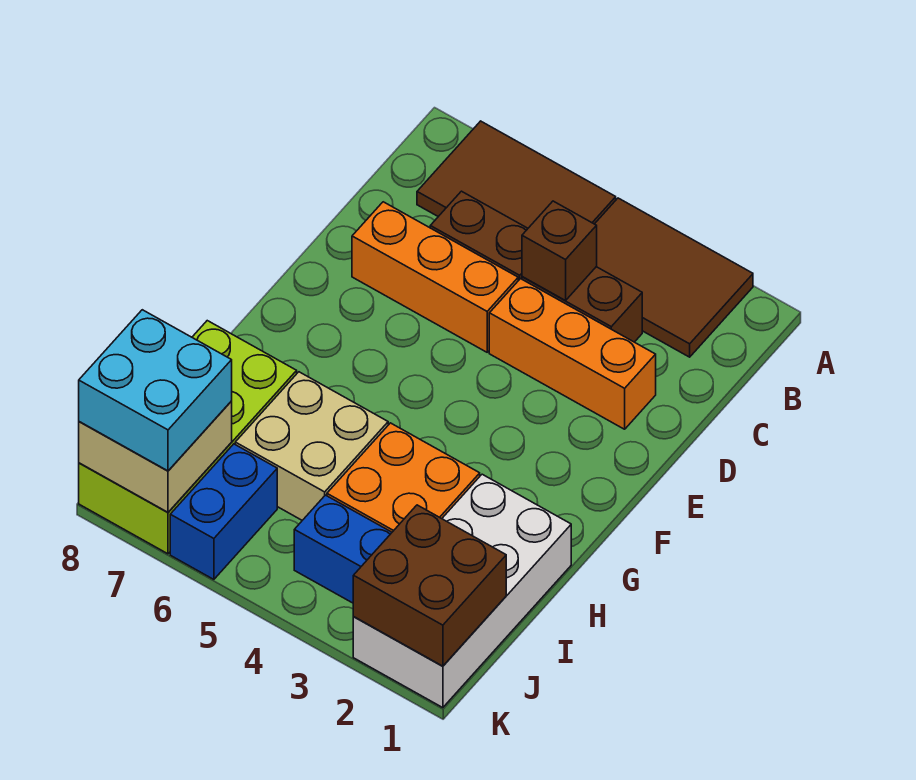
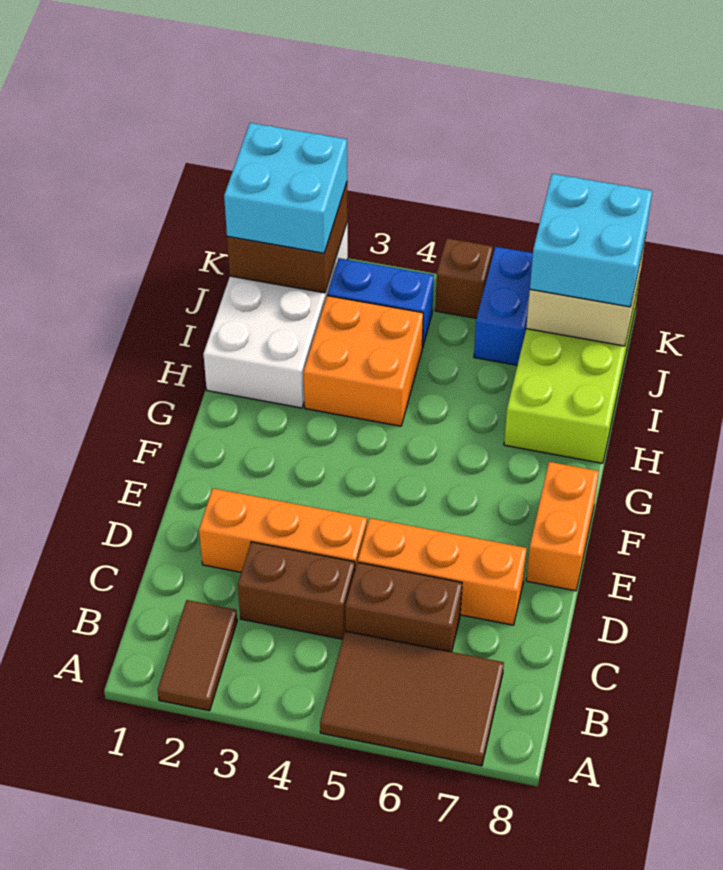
brown 2x3 tile [595,198,753,357] -> brown 1x2 tile [158,600,237,711]
brown 1x1 brick [522,201,597,301] -> brown 1x1 brick moved to [435,238,493,318]
none -> orange 1x2 brick [526,462,599,591]
tan 2x2 brick [235,372,388,520] -> none
none -> cyan 2x2 brick [224,123,347,253]

